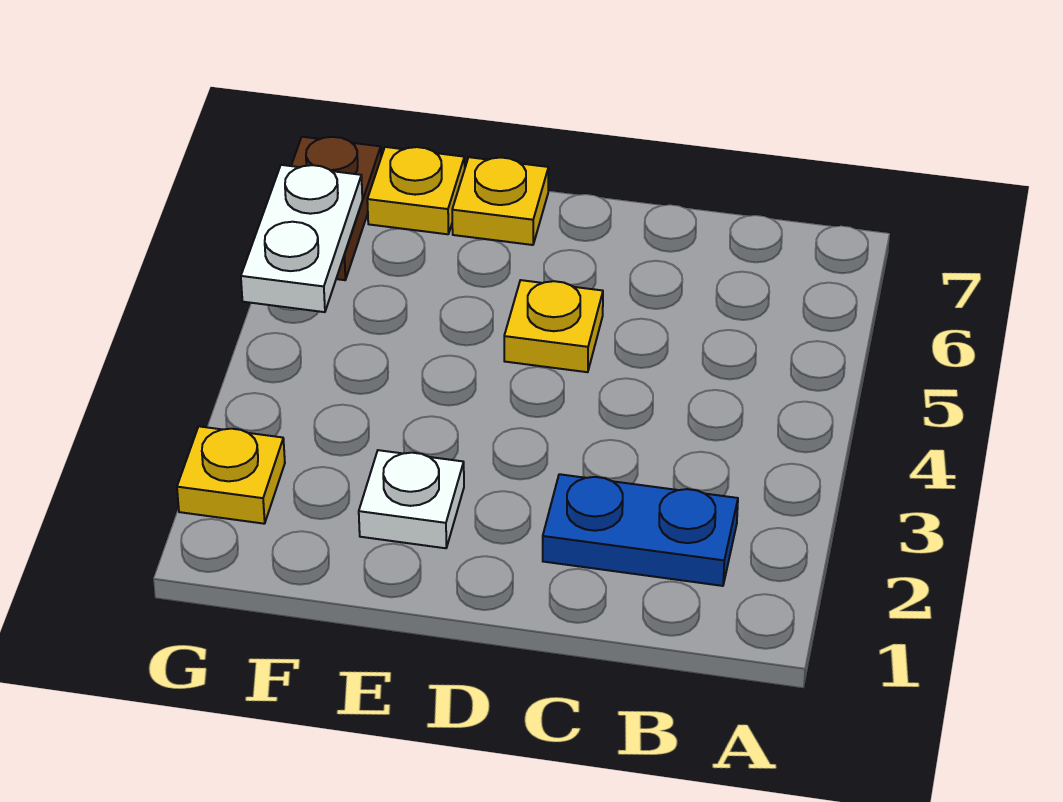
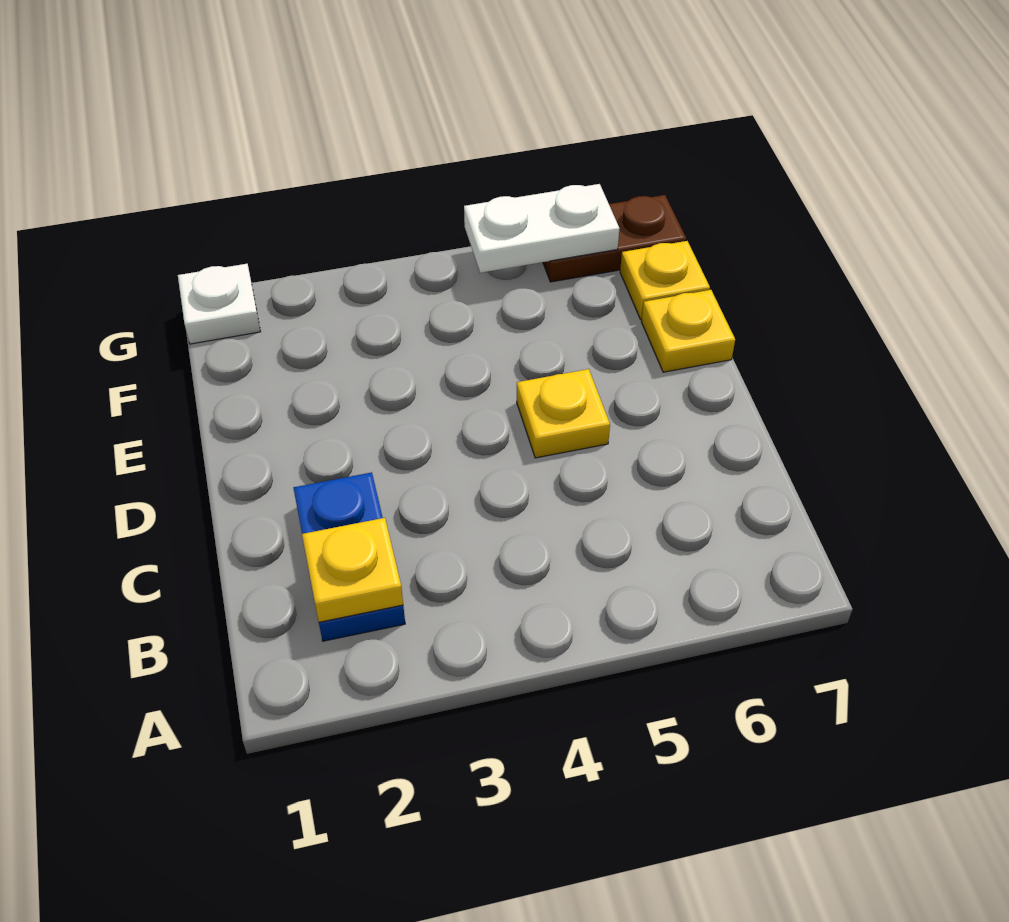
white 1x1 plate [359,450,464,548] -> white 1x1 plate moved to [178,264,261,344]
yellow 1x1 plate [177,426,285,524] -> yellow 1x1 plate moved to [302,518,403,622]

